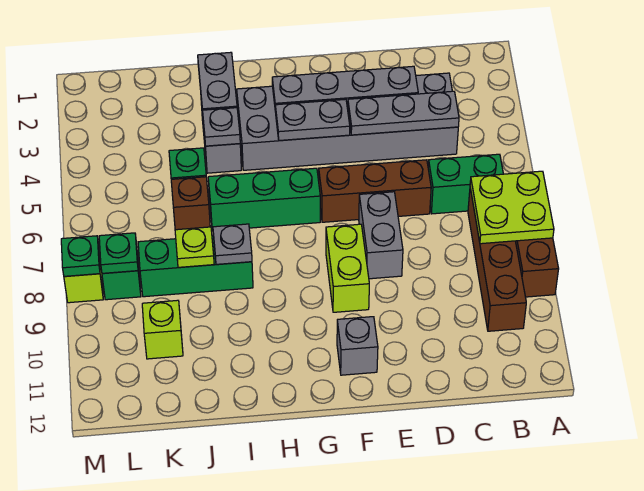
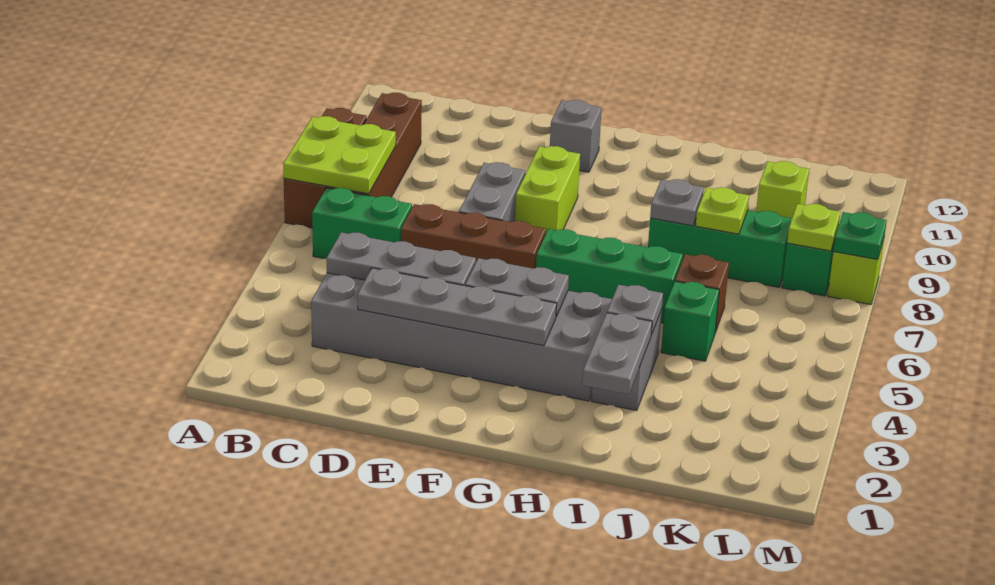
green 1x1 plate [99,233,138,273] -> lime 1x1 plate [787,204,840,251]

